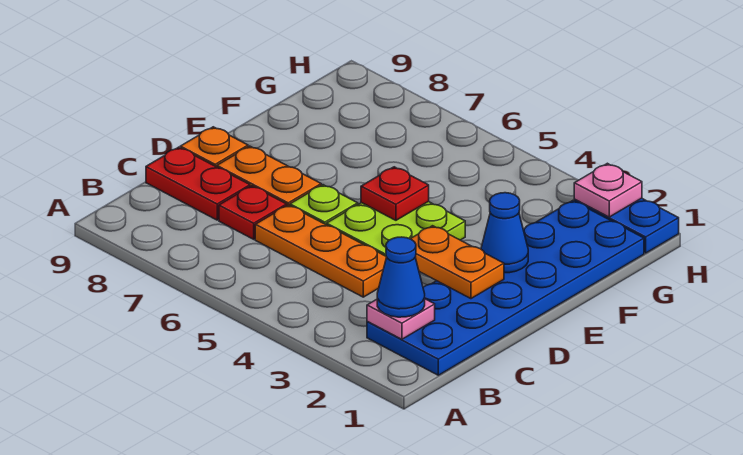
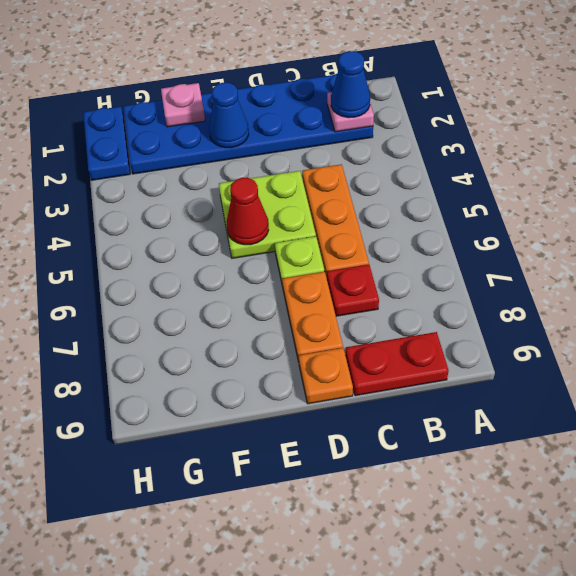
red 1x2 plate [146,147,250,220] -> red 1x2 plate turned to [345,332,449,396]
orange 1x2 plate [411,226,504,299] -> none
red 1x1 plate [361,167,429,220] -> red 1x1 cone [227,178,269,245]
pink 1x1 plate [574,163,642,217] -> pink 1x1 plate moved to [161,83,205,127]

